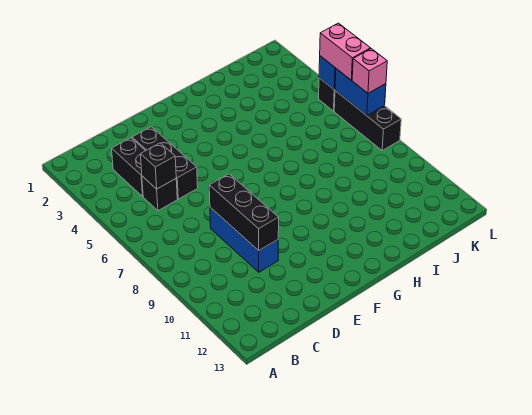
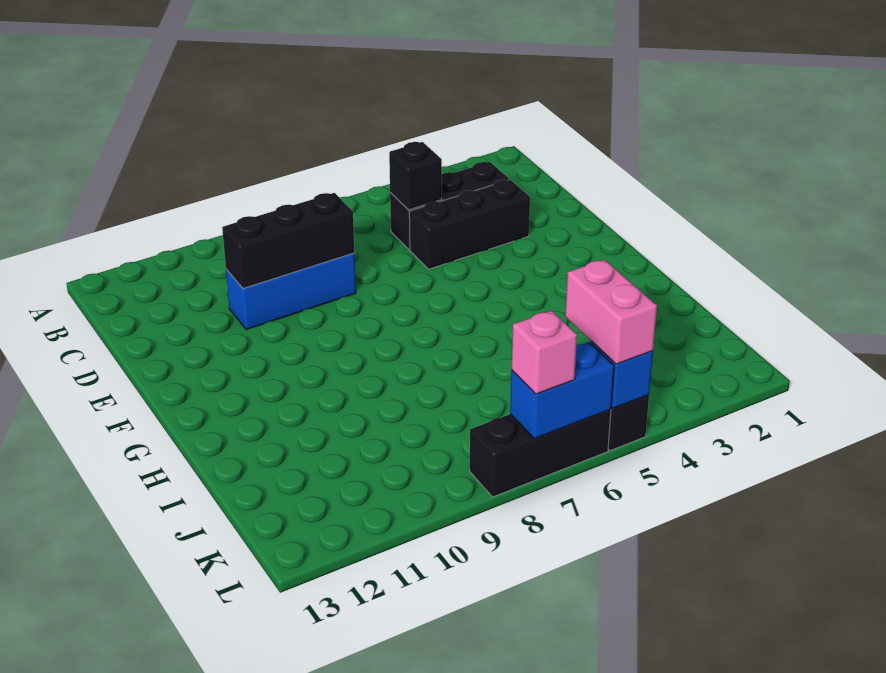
pink 1x2 brick [320,23,371,80] -> pink 1x2 brick turned to [565,260,657,364]

